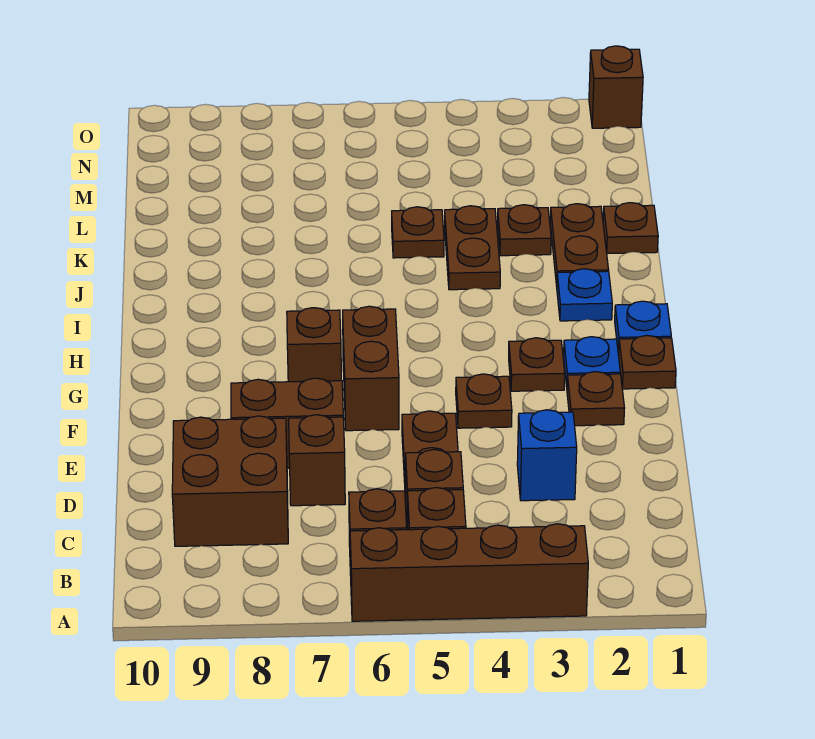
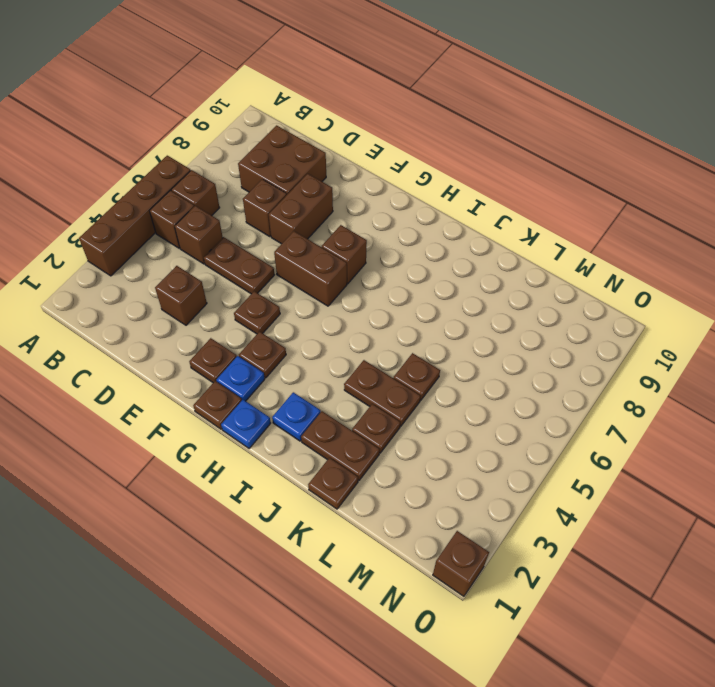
blue 1x1 brick [517,410,577,501] -> brown 1x1 brick [155,266,207,325]

